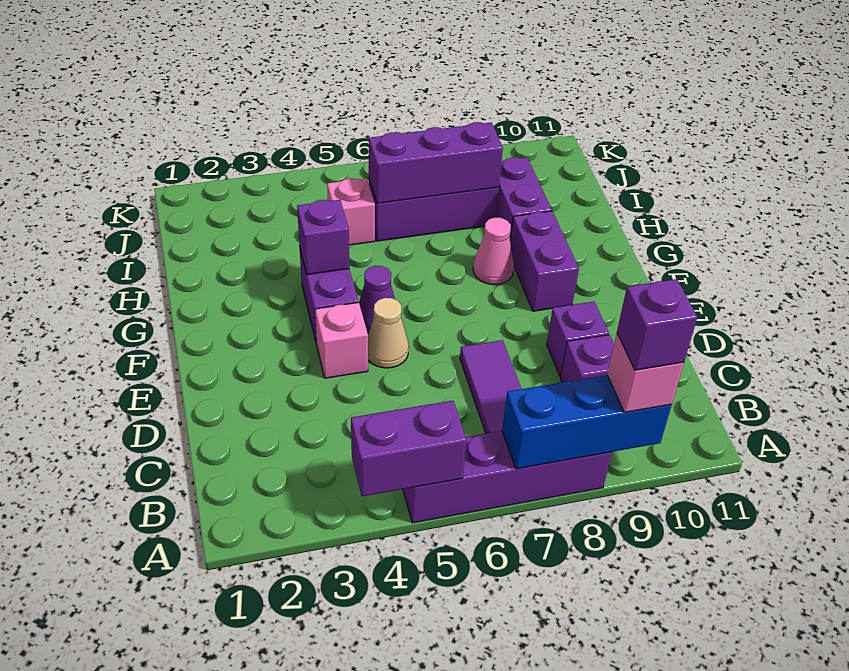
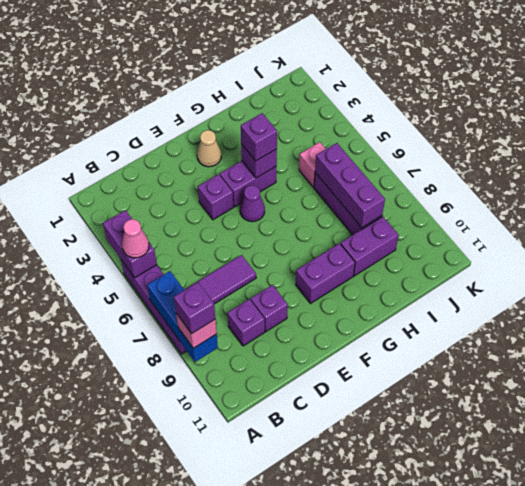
pink 1x1 brick [315,302,368,378] -> purple 1x1 brick [198,174,233,220]
tan 1x1 cone [368,298,409,368] -> tan 1x1 cone moved to [197,130,221,167]
none -> purple 1x1 brick [241,113,277,161]
pink 1x1 cone [473,218,514,285] -> pink 1x1 cone moved to [122,219,149,258]

